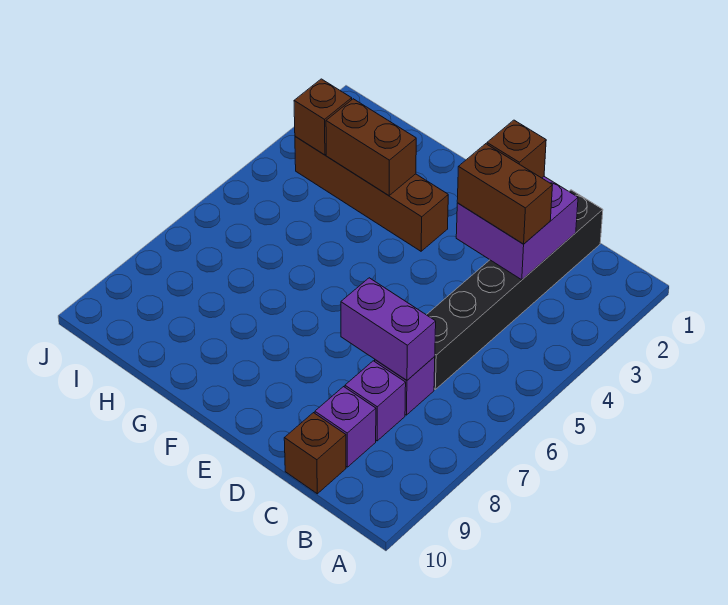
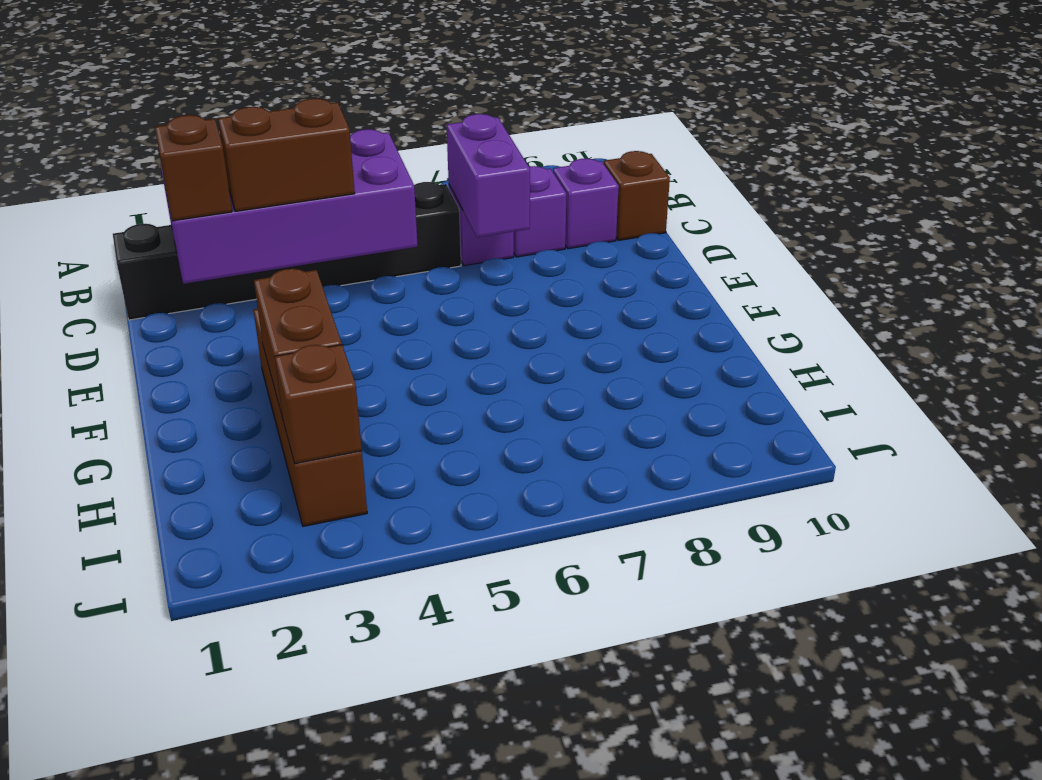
purple 2x2 brick [456,177,578,280] -> purple 2x4 brick [161,129,418,284]
brown 1x2 brick [457,144,552,244] -> brown 1x2 brick turned to [218,99,355,212]

